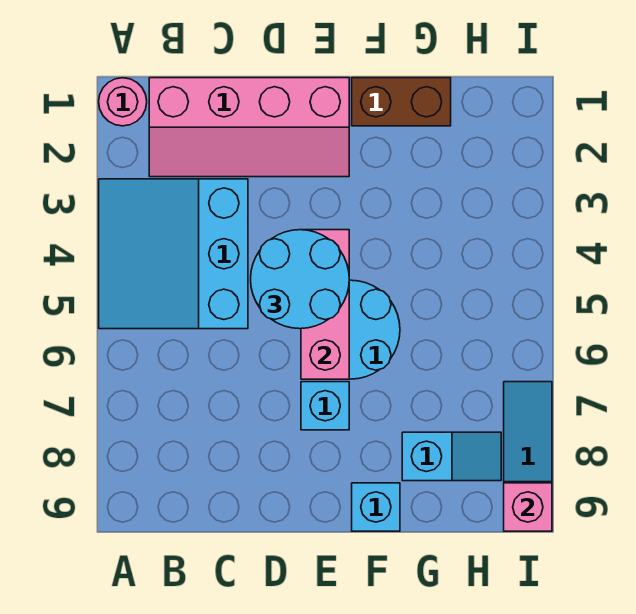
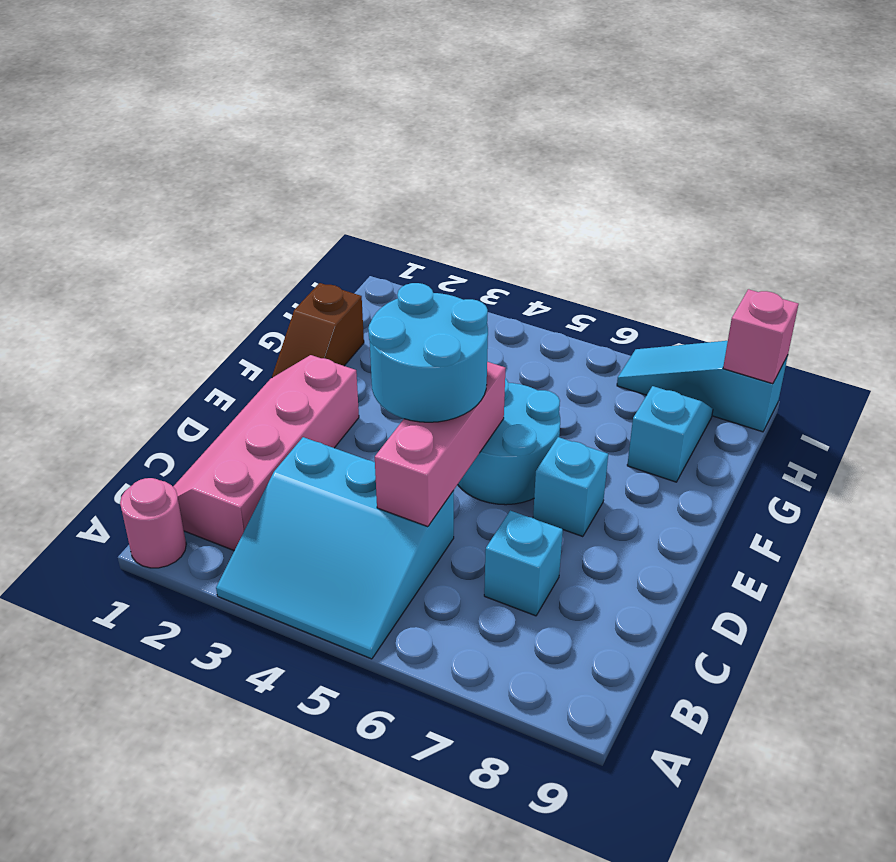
pink 2x4 slope [149,78,349,177] -> pink 2x4 slope turned to [173,355,359,551]
pink 1x3 brick [301,230,349,379] -> pink 1x3 brick turned to [375,362,506,527]
brown 1x2 brick [352,78,451,126] -> brown 1x2 slope [272,283,364,378]
cyan 1x1 brick [352,483,400,531] -> cyan 1x1 brick moved to [484,511,563,616]

